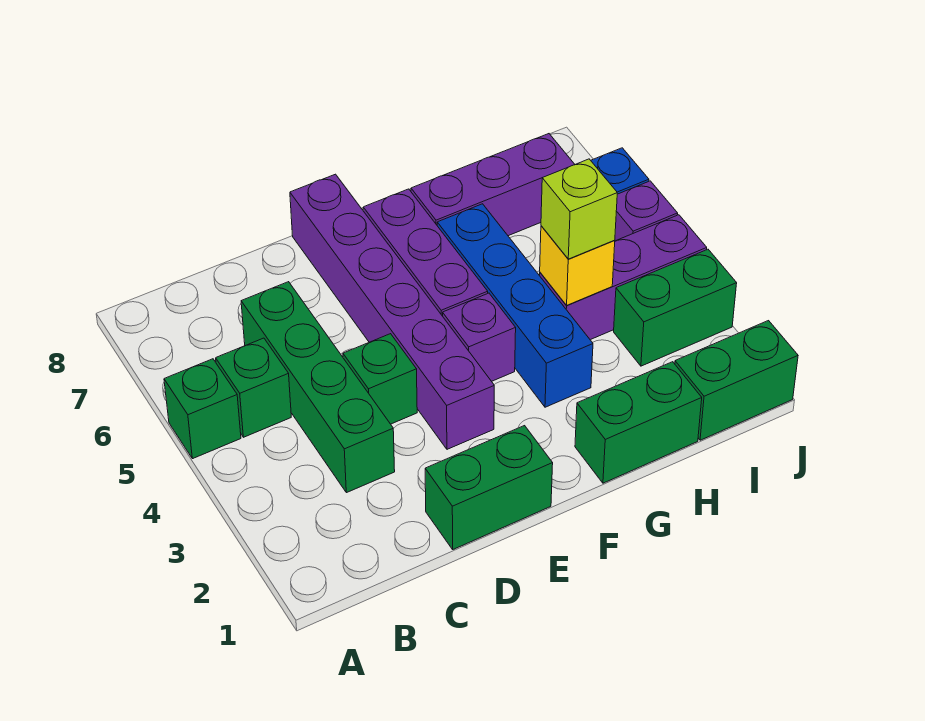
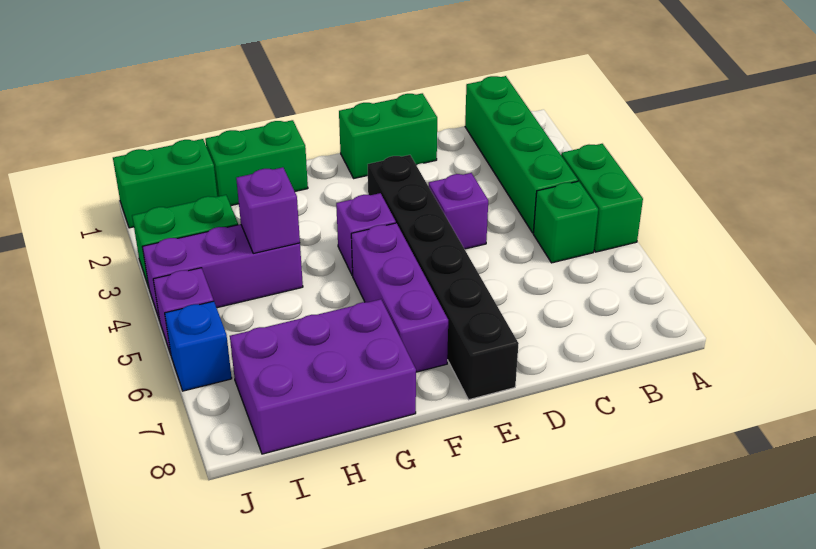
green 1x1 brick [164,359,241,459] -> green 1x2 brick [561,144,643,252]
green 1x4 brick [241,282,395,493] -> green 1x4 brick moved to [465,76,578,233]
green 1x1 brick [343,334,417,424] -> purple 1x1 brick [429,173,488,249]
purple 1x6 brick [290,174,494,449] -> black 1x6 brick [368,155,519,400]
blue 1x4 brick [437,204,593,407] -> none
purple 1x3 brick [411,134,575,236] -> purple 2x3 brick [230,299,416,454]
yellow 1x1 brick [540,226,615,305] -> purple 1x1 brick [236,167,300,253]
lime 1x1 brick [541,159,617,259] -> none

